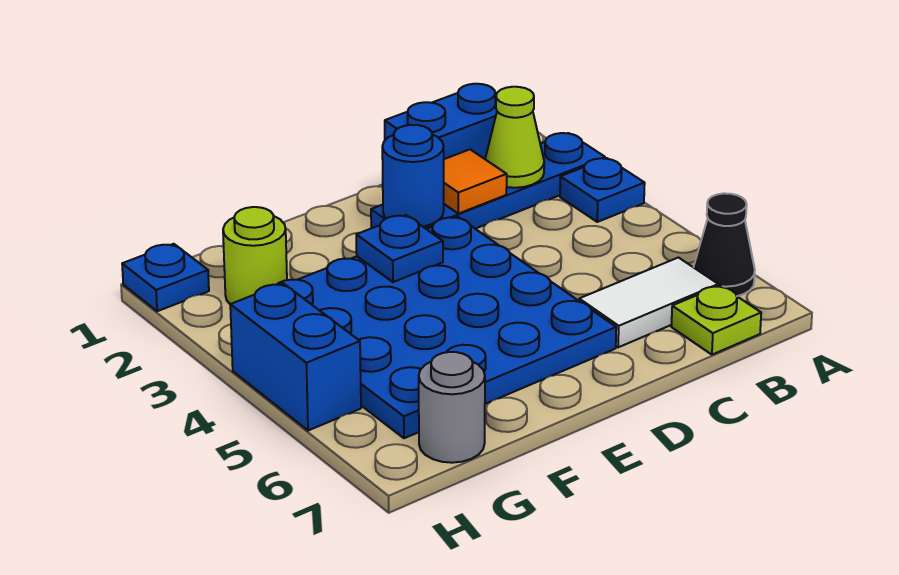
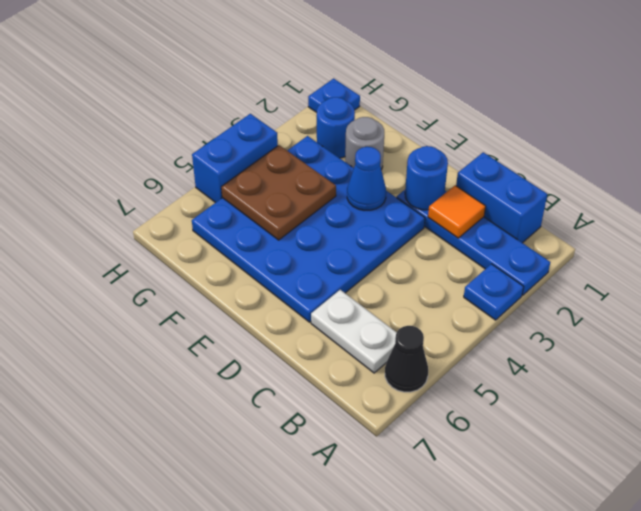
lime 1x1 cone [485,87,544,188] -> none
white 1x2 tile [579,258,718,347] -> white 1x2 plate [311,290,397,373]
lime 1x1 plate [671,285,761,355] -> none
blue 1x1 plate [356,215,443,282] -> blue 1x1 cone [347,147,386,210]
none -> brown 2x2 plate [221,145,336,240]
lime 1x1 round brick [223,207,287,304] -> blue 1x1 round brick [317,97,355,158]
grey 1x1 round brick [419,352,485,463] -> grey 1x1 round brick moved to [345,117,384,170]

